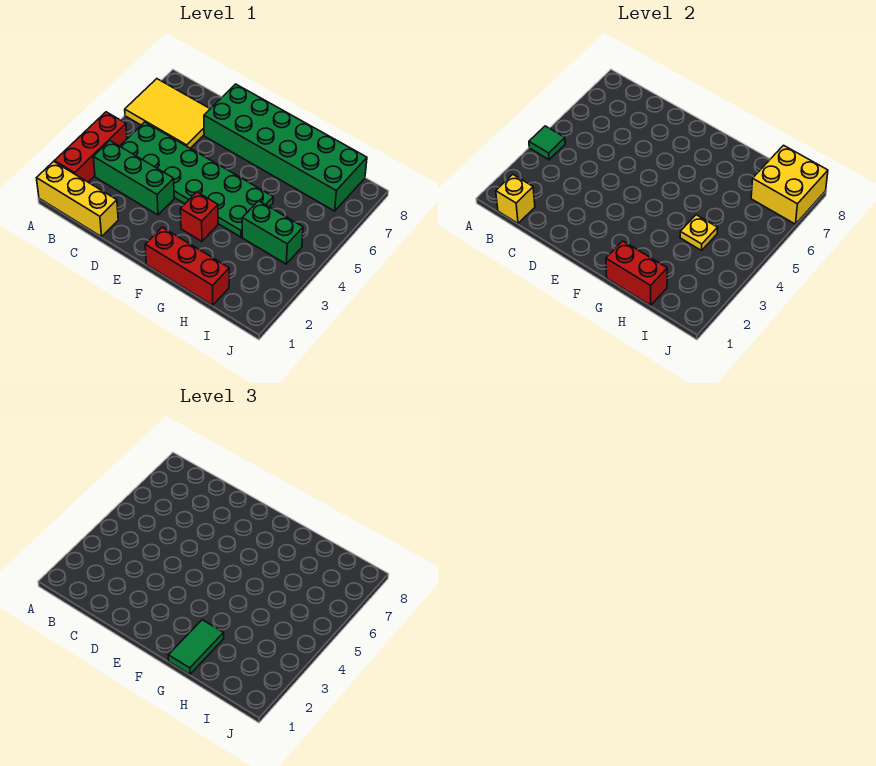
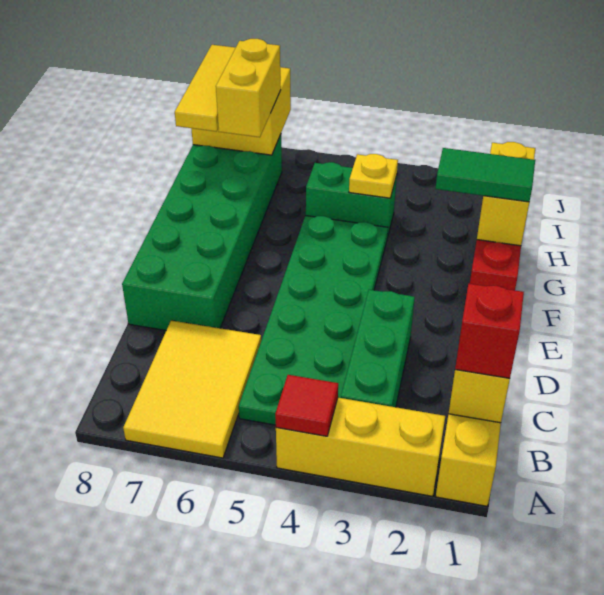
red 1x3 brick [55,112,127,182] -> yellow 1x3 brick [276,398,445,496]
green 1x1 tile [529,126,565,160] -> red 1x1 tile [275,375,338,436]
red 1x1 brick [180,192,218,241] -> red 1x1 brick moved to [455,284,524,378]
red 1x2 brick [606,241,667,305] -> yellow 1x2 brick [477,142,535,246]
green 1x2 brick [242,201,303,264] -> green 1x2 brick turned to [306,162,397,238]
none -> yellow 1x2 brick [216,39,281,137]
none -> yellow 1x3 tile [175,45,236,132]

